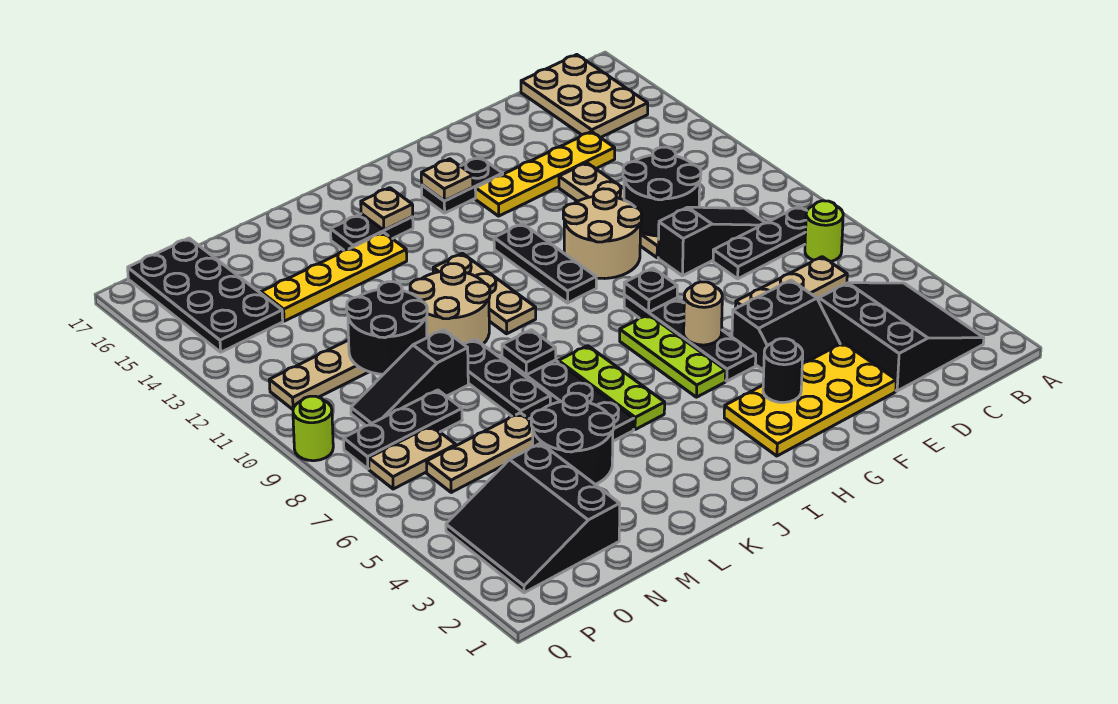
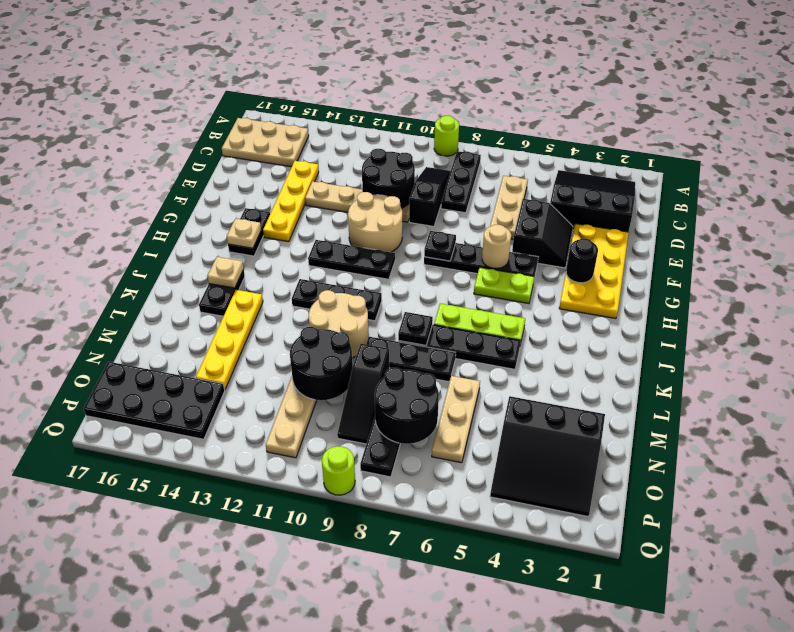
lime 1x1 round brick [805,201,843,262] -> lime 1x1 round brick moved to [434,116,459,156]
lime 1x3 plate [620,314,726,397] -> lime 1x2 plate [474,267,534,304]
tan 1x3 plate [433,253,536,334] -> black 1x3 plate [292,279,382,321]
black 2x2 round brick [531,393,614,485] -> black 2x2 round brick moved to [375,368,439,444]
tan 1x2 plate [369,426,456,489] -> none

